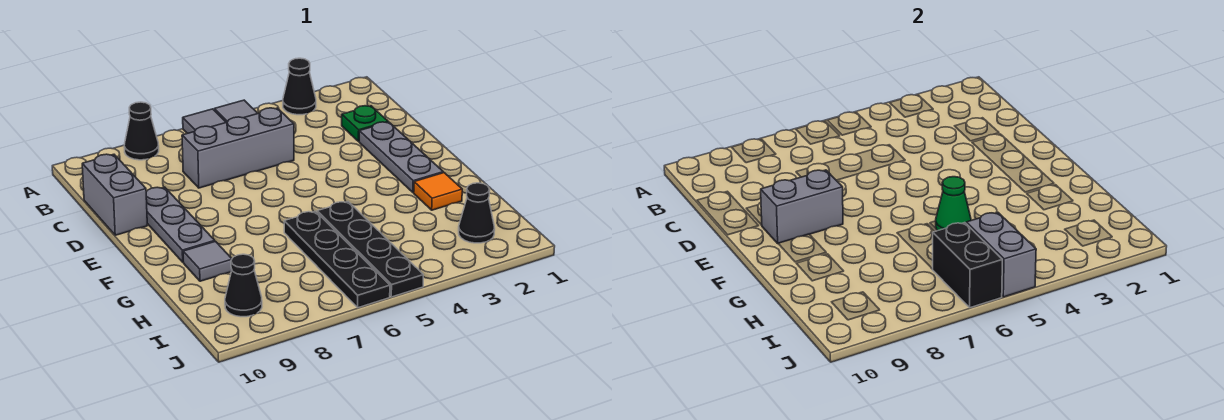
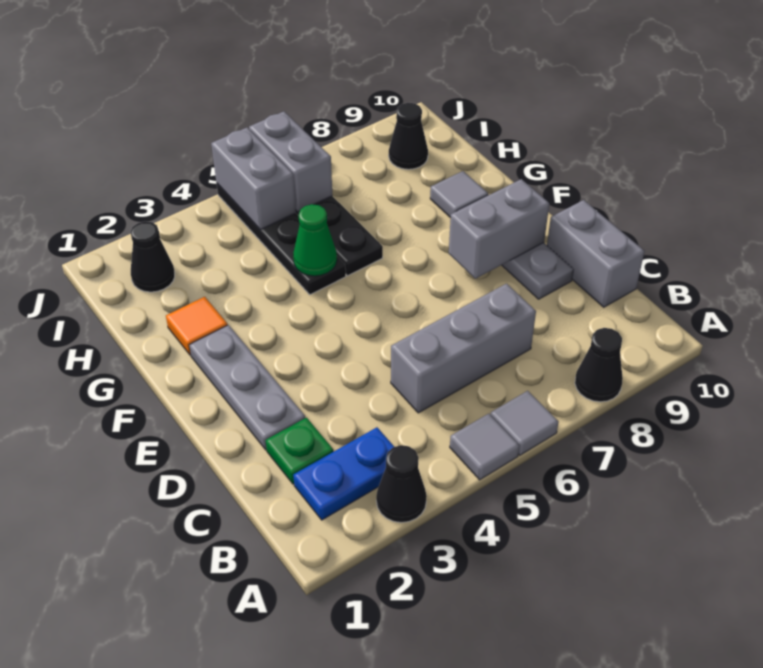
none -> blue 1x2 plate [293,427,394,520]
black 1x2 brick [933,223,1002,308] -> grey 1x2 brick [249,111,332,212]

